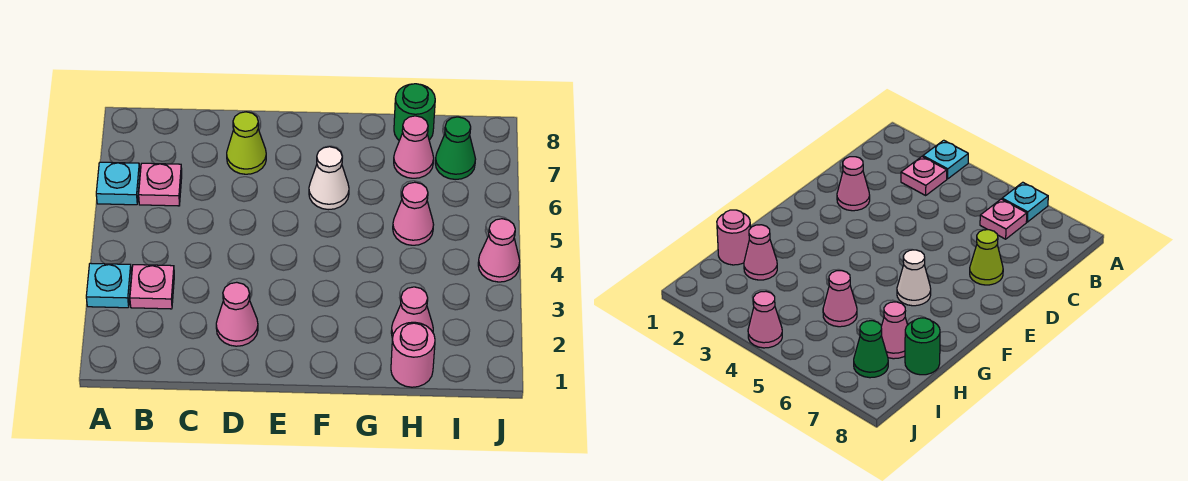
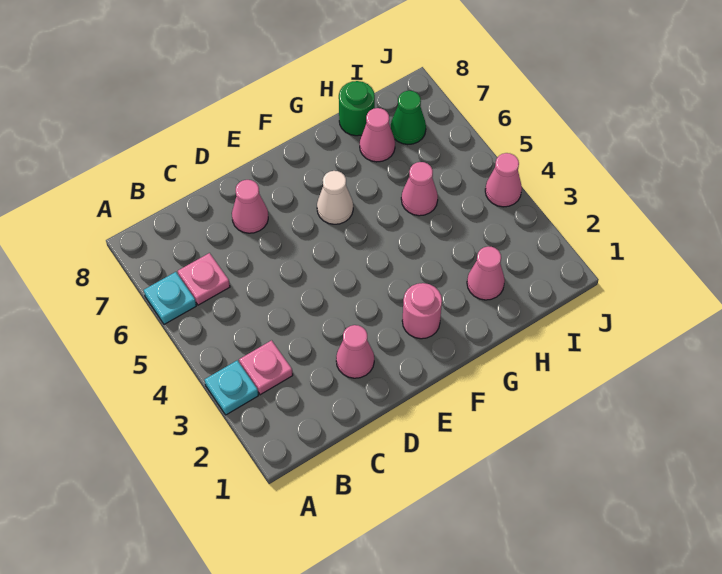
lime 1x1 cone [227,112,266,174] -> pink 1x1 cone [232,180,268,233]
pink 1x1 round brick [391,322,435,387] -> pink 1x1 round brick moved to [402,283,442,339]

